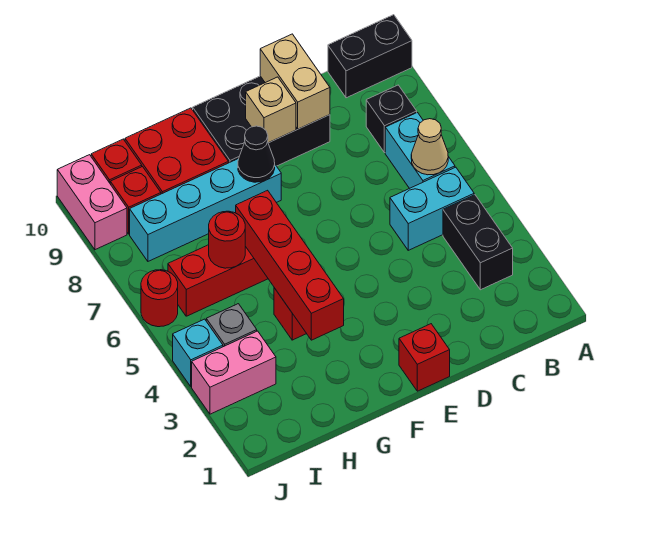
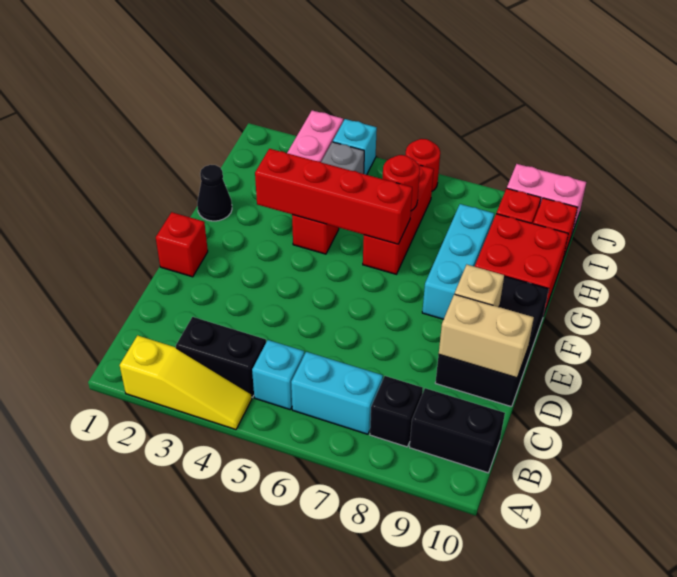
none -> yellow 1x3 slope [120,335,252,430]
black 1x2 brick [328,15,412,98] -> black 1x2 brick turned to [410,388,505,473]
cyan 1x2 brick [390,167,474,250] -> cyan 1x1 brick [252,340,304,409]
tan 1x1 cone [411,119,448,175] -> none
cyan 1x4 brick [130,159,281,261] -> cyan 1x3 brick [422,204,494,319]
black 1x1 cone [238,126,275,182] -> black 1x1 cone moved to [197,165,232,221]

